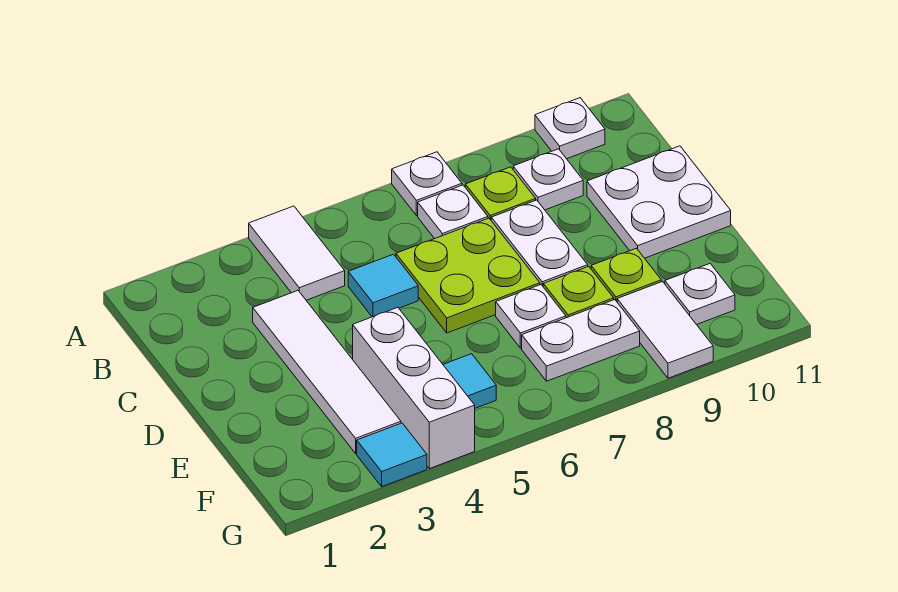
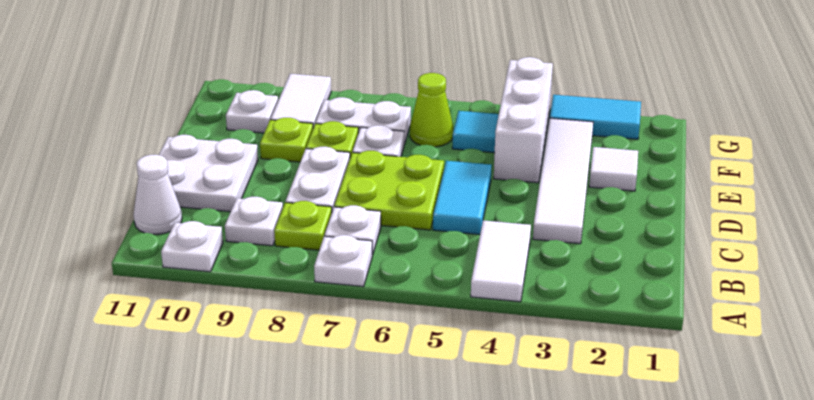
none -> white 1x1 cone [134,155,182,234]
cyan 1x1 tile [348,254,418,317] -> cyan 1x2 tile [433,161,492,235]
none -> white 1x1 tile [589,147,638,191]
none -> lime 1x1 cone [410,73,453,147]
cyan 1x1 tile [357,423,427,486] -> cyan 1x2 tile [550,95,641,139]

